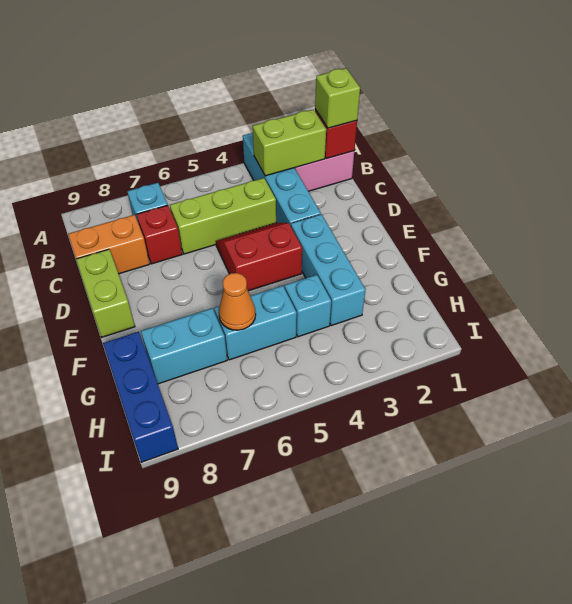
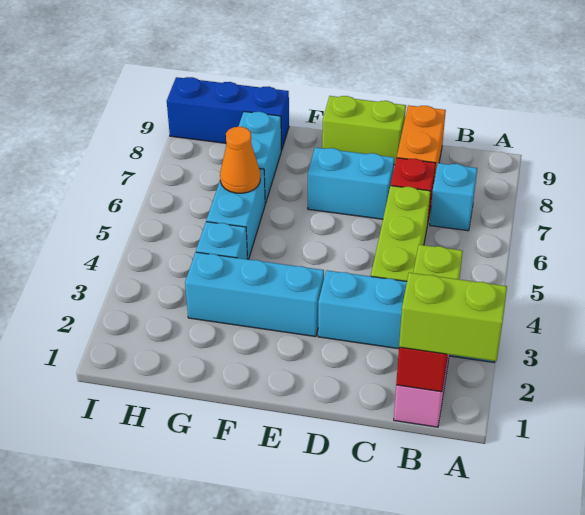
lime 1x1 brick [315,68,360,128] -> lime 1x2 brick [399,273,507,361]
red 2x2 slope [216,223,302,291] -> none
none -> cyan 1x2 brick [308,148,394,219]

